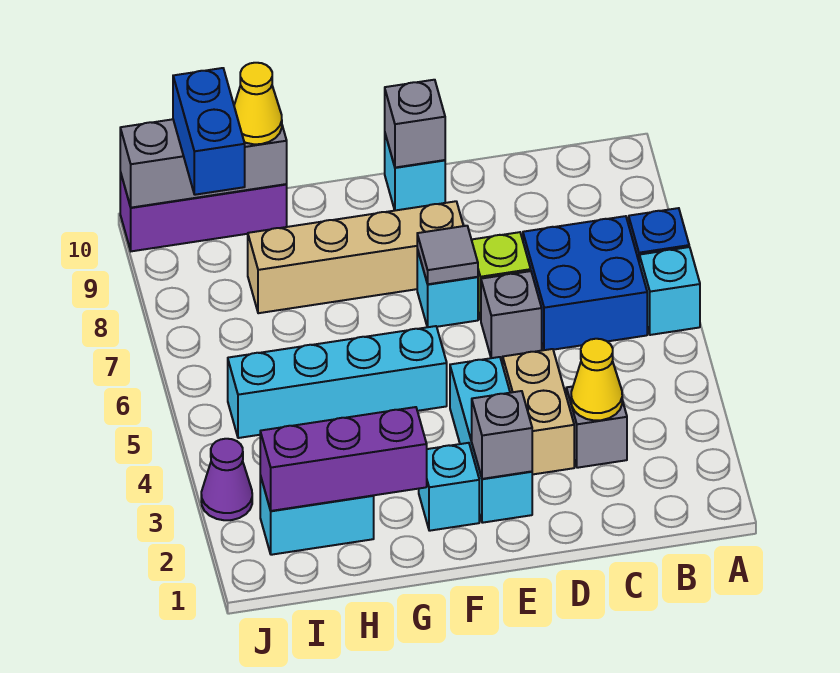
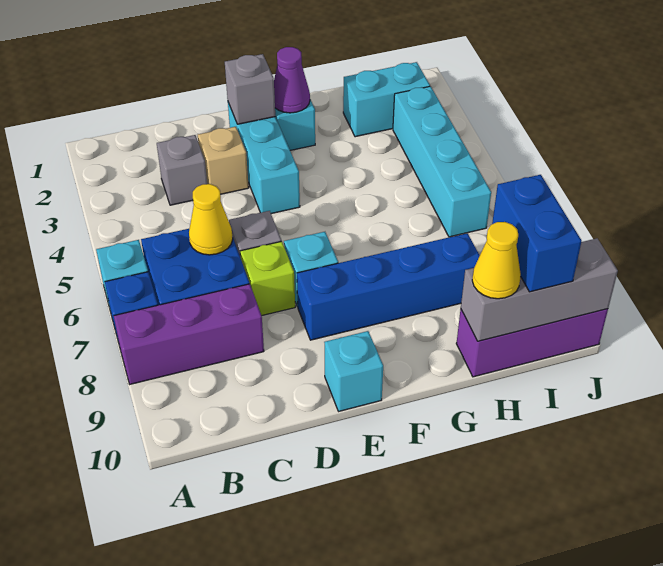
yellow 1x1 cone [571,339,622,420] -> yellow 1x1 cone moved to [189,184,233,255]
tan 1x2 brick [503,349,574,475] -> tan 1x1 brick [198,127,249,194]
grey 1x1 tile [417,226,478,284] -> none
tan 1x4 brick [248,201,463,313] -> blue 1x4 brick [297,233,480,340]
grey 1x1 brick [385,80,445,168] -> none
cyan 1x4 brick [228,326,447,438] -> cyan 1x4 brick turned to [393,86,491,237]
purple 1x3 brick [260,407,427,511] -> purple 1x3 brick moved to [114,284,264,384]
purple 1x1 cone [201,439,252,520] -> purple 1x1 cone moved to [274,47,310,113]

